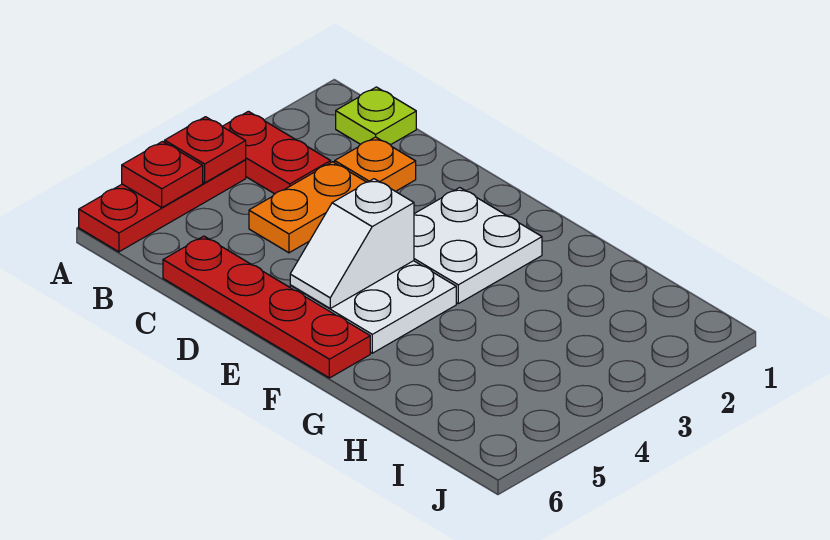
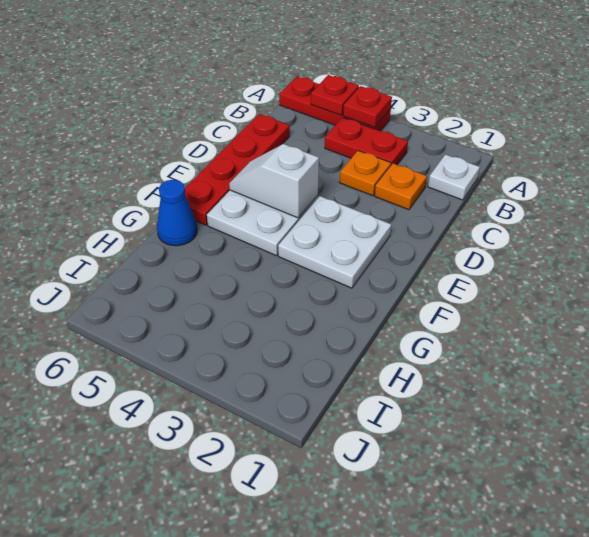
red 1x2 plate [222,111,331,194] -> red 1x2 plate turned to [325,118,408,165]
lime 1x1 plate [336,87,416,145] -> white 1x1 plate [428,154,480,200]
orange 1x2 plate [249,162,366,253] -> orange 1x1 plate [340,151,391,196]
none -> blue 1x1 cone [157,180,197,246]

